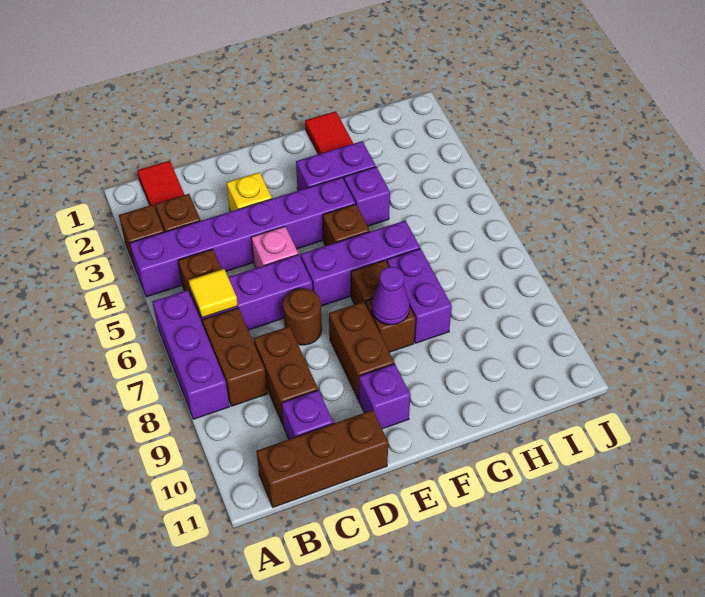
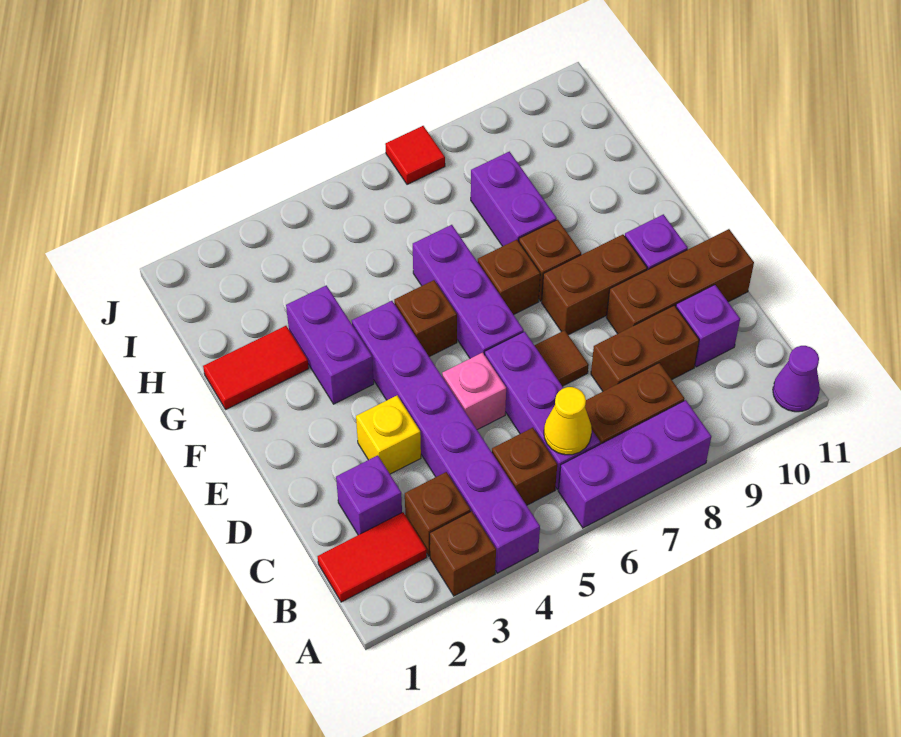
yellow 1x1 tile [189,269,238,318] -> yellow 1x1 cone [544,387,592,455]
brown 1x3 brick [256,410,388,507] -> brown 1x3 brick turned to [606,229,754,334]
brown 1x1 round brick [283,288,322,345] -> brown 1x1 tile [534,330,589,386]
purple 1x1 cone [372,267,410,325] -> purple 1x1 cone moved to [773,346,820,412]
purple 1x1 brick [344,167,390,226] -> purple 1x1 brick moved to [336,455,402,535]
purple 1x2 brick [387,249,452,343] -> purple 1x2 brick turned to [471,152,557,246]
none -> red 1x1 tile [385,126,445,184]

